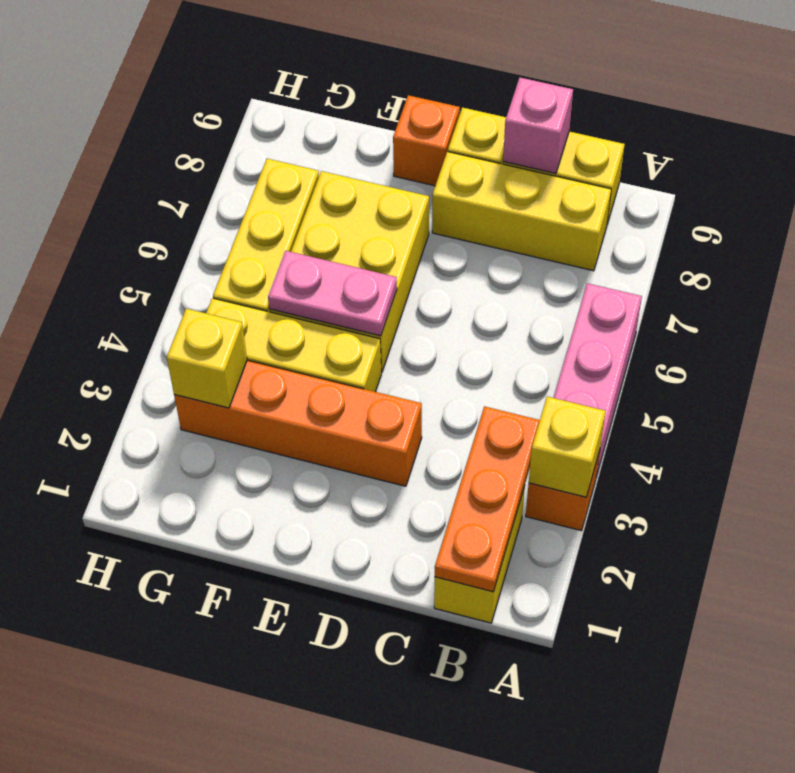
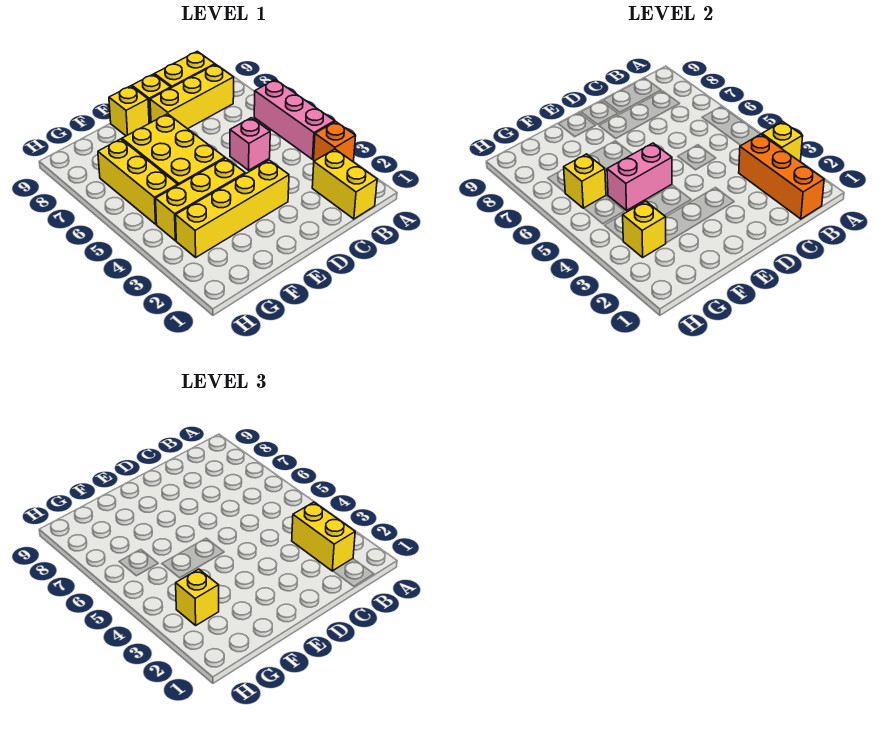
orange 1x3 plate [435,406,540,592] -> orange 1x3 brick [739,134,824,219]
none -> yellow 1x2 brick [292,502,355,571]
pink 1x1 brick [503,78,573,173] -> pink 1x1 brick moved to [230,118,270,170]
orange 1x4 brick [174,360,422,486] -> yellow 1x4 brick [176,160,289,257]
pink 1x2 plate [268,251,397,336] -> pink 1x2 brick [607,143,672,210]
orange 1x1 brick [393,95,460,186] -> yellow 1x1 brick [109,86,149,136]
none -> yellow 1x1 brick [176,569,219,625]
none -> yellow 1x1 brick [564,154,606,208]

